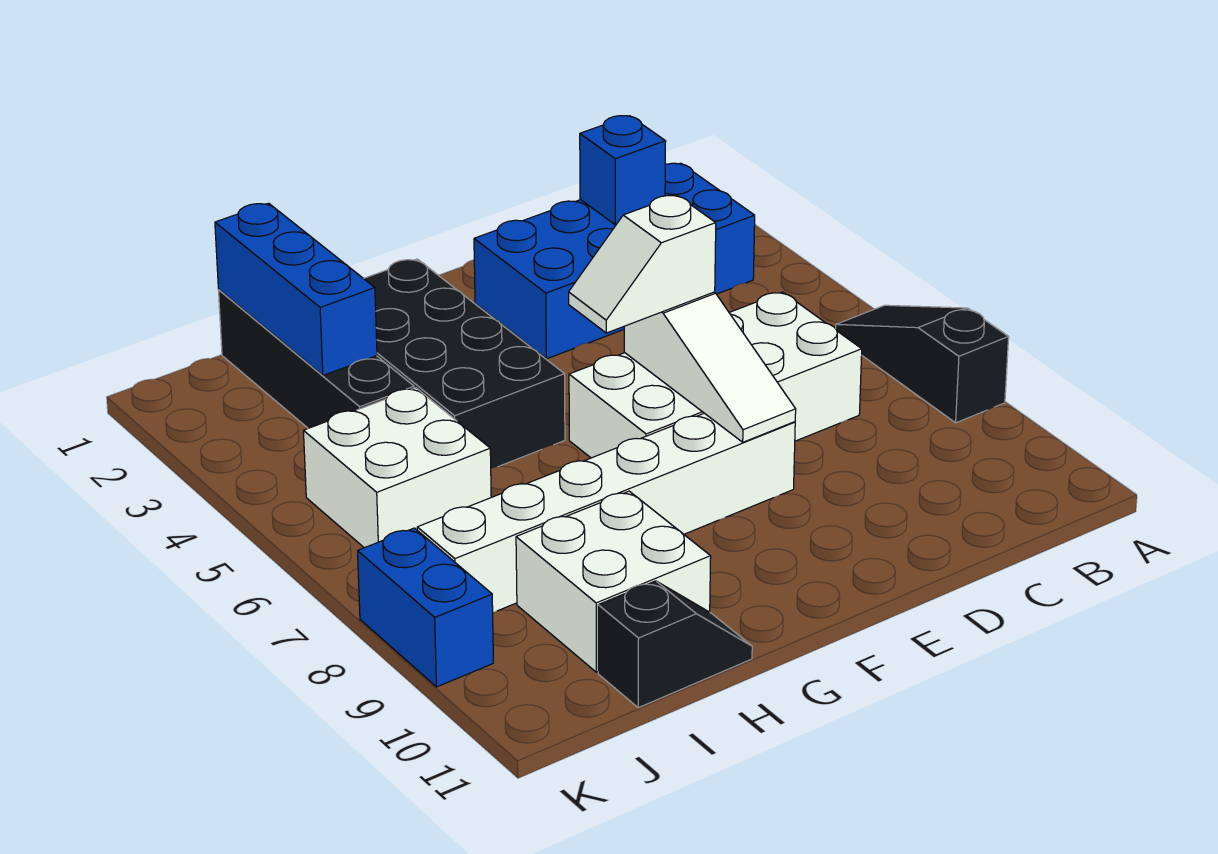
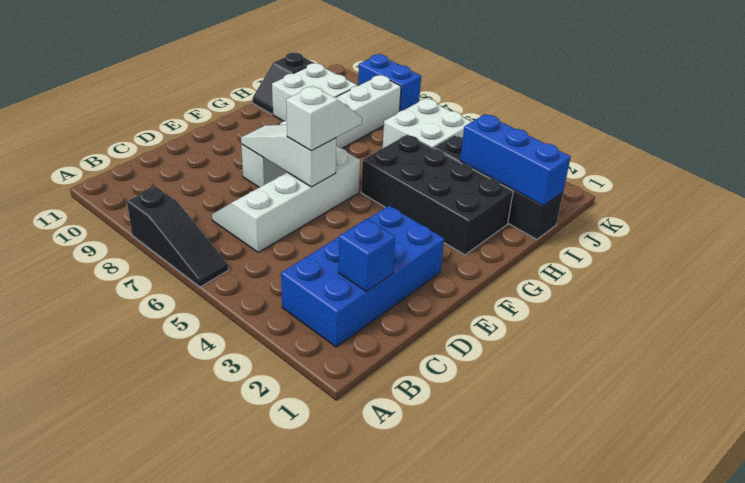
white 2x4 brick [569,292,862,458] -> white 2x4 slope [212,146,360,252]

